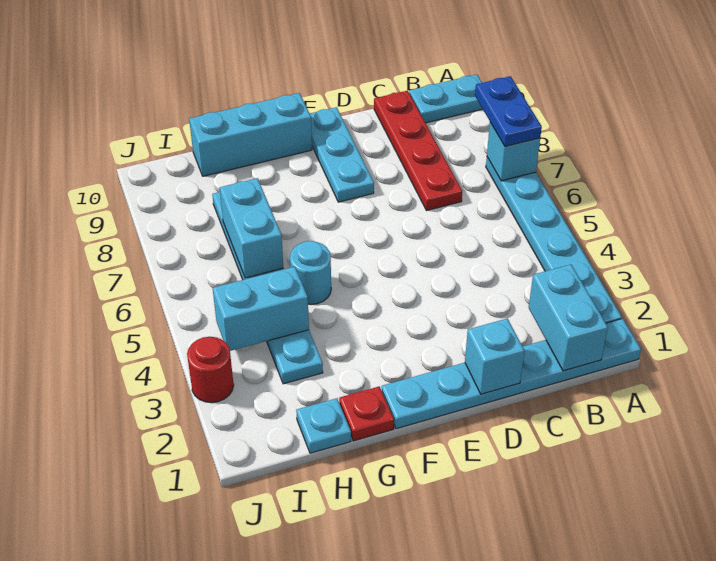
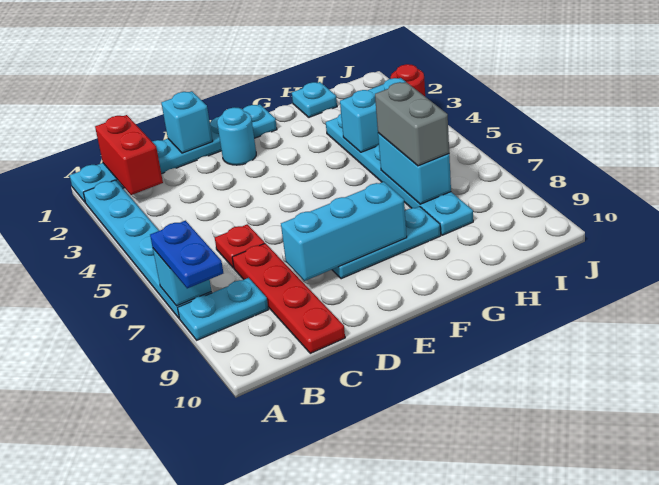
cyan 1x2 plate [409,74,482,123] -> cyan 1x2 plate moved to [178,278,268,340]
cyan 1x2 brick [529,265,608,371] -> red 1x2 brick [95,115,163,195]
cyan 1x3 plate [310,107,374,202] -> cyan 1x3 plate turned to [332,206,441,279]
cyan 1x3 brick [189,93,312,176] -> cyan 1x3 brick moved to [281,182,407,281]
red 1x1 plate [339,386,394,441] -> red 1x1 plate moved to [215,224,265,268]
cyan 1x1 round brick [290,241,331,305] -> cyan 1x1 round brick moved to [217,107,256,165]
none -> grey 1x2 brick [375,82,449,166]

